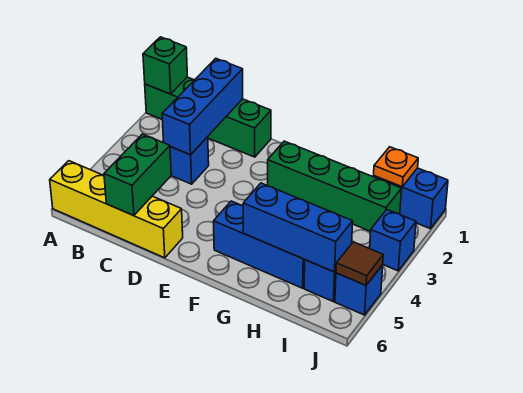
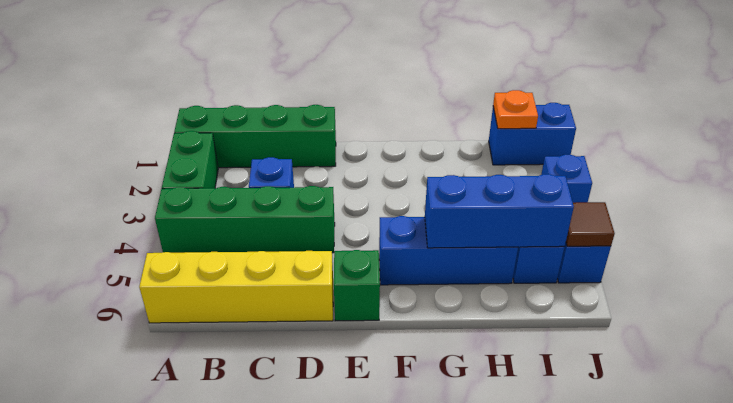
green 1x1 brick [143,37,187,94] -> green 1x1 brick moved to [334,250,380,321]
blue 1x3 brick [162,58,243,155] -> none
green 1x2 brick [104,134,171,216] -> green 1x2 brick moved to [162,131,218,189]
green 1x4 brick [268,141,402,231] -> green 1x4 brick moved to [155,186,335,253]

